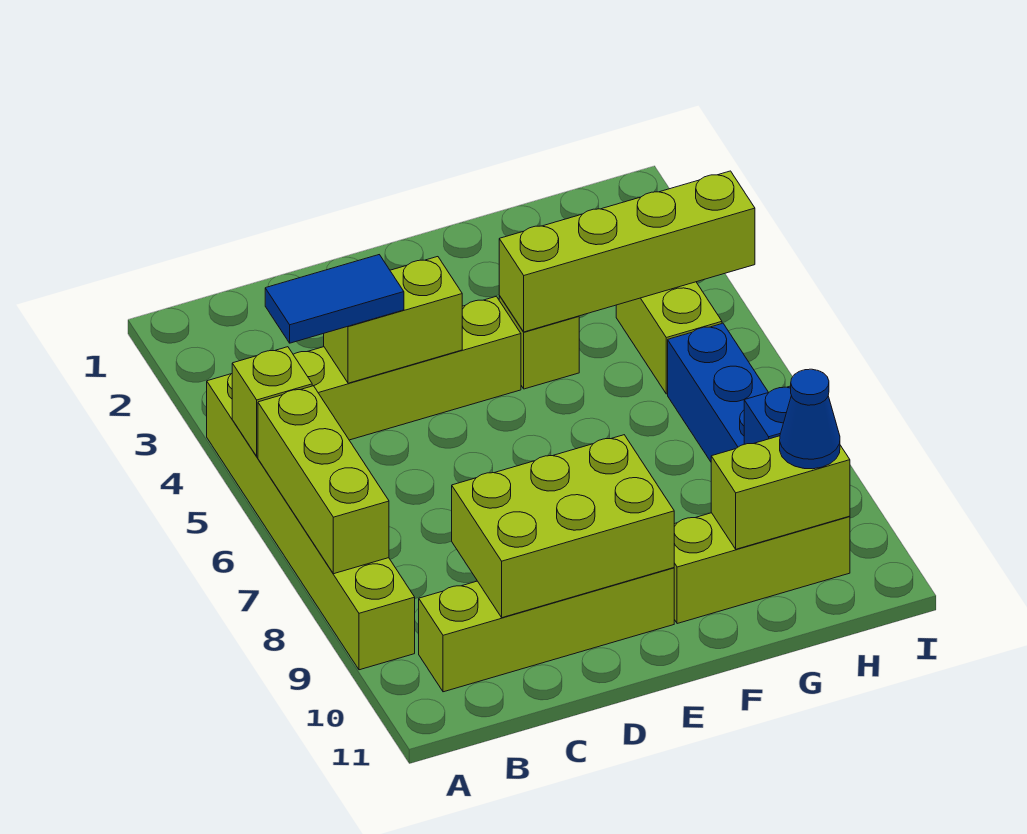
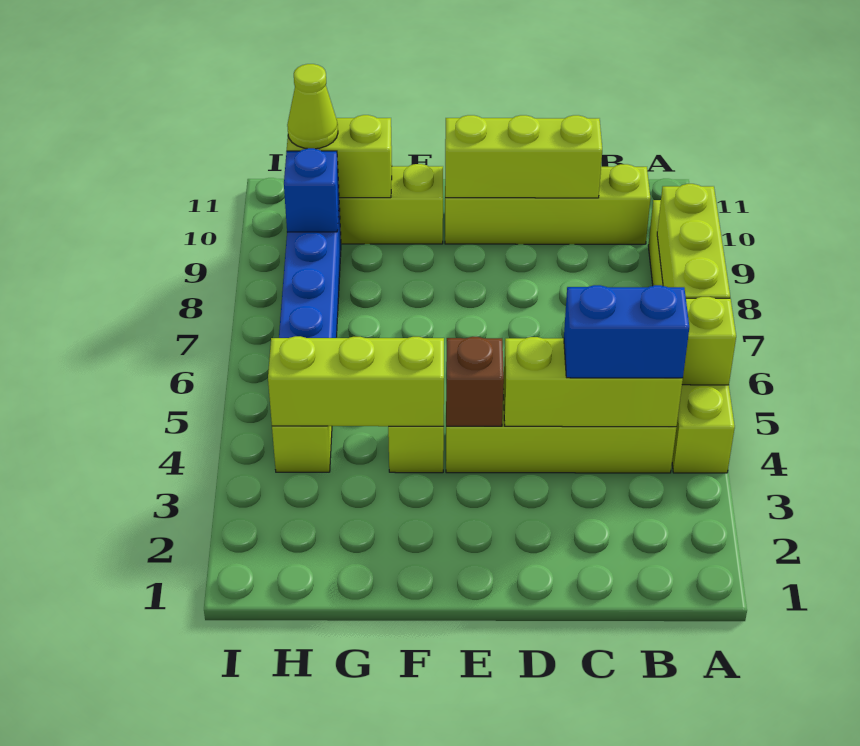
blue 1x2 tile [265,255,404,343] -> blue 1x2 brick [564,285,689,378]
lime 1x2 brick [324,257,462,383] -> lime 1x3 brick [503,337,683,427]
lime 2x3 brick [452,435,674,618] -> lime 1x3 brick [445,115,602,198]
none -> brown 1x1 brick [446,337,504,426]
lime 1x4 brick [499,171,755,332] -> lime 1x3 brick [268,336,444,427]
blue 1x1 cone [780,369,840,469] -> lime 1x1 cone [287,64,338,149]

